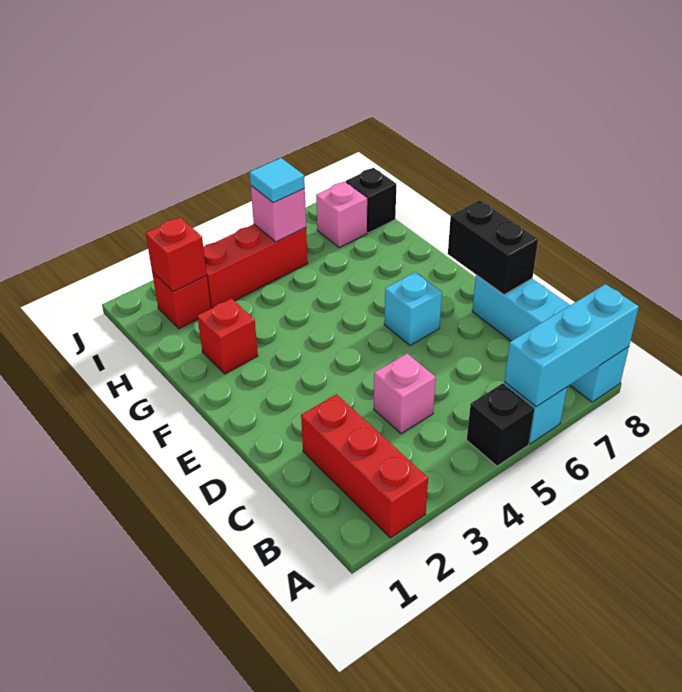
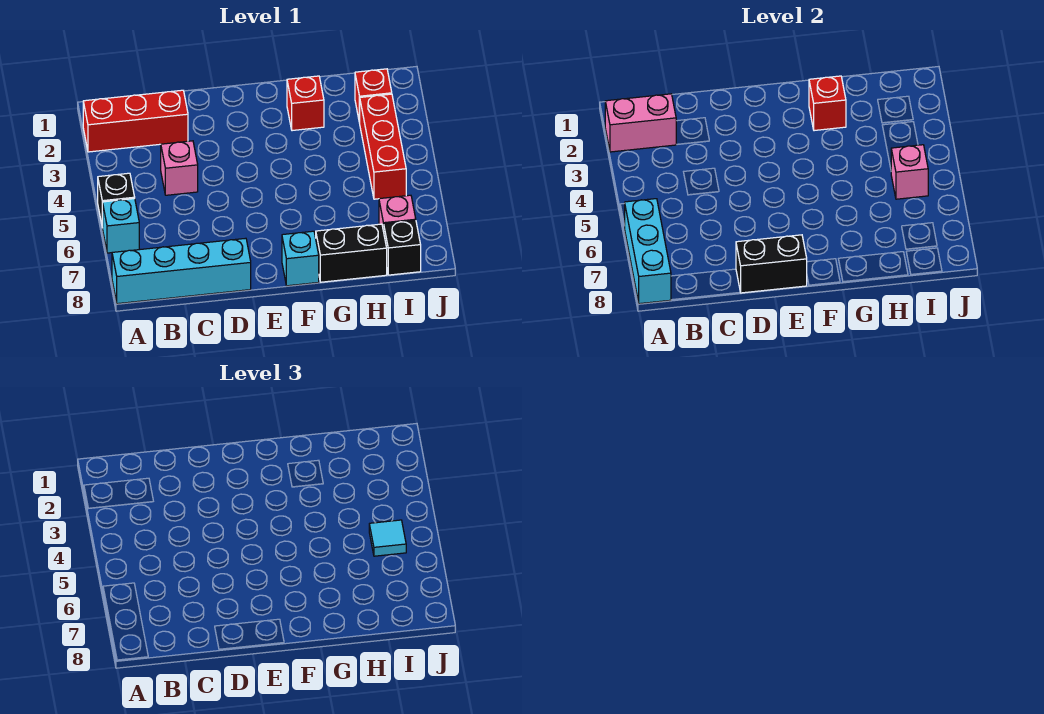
none -> pink 1x2 brick [605,94,677,152]
cyan 1x1 brick [384,272,442,345] -> cyan 1x1 brick moved to [282,231,319,286]
none -> black 1x2 brick [316,224,387,282]
red 1x1 brick [146,217,207,292] -> red 1x1 brick moved to [809,76,846,131]

